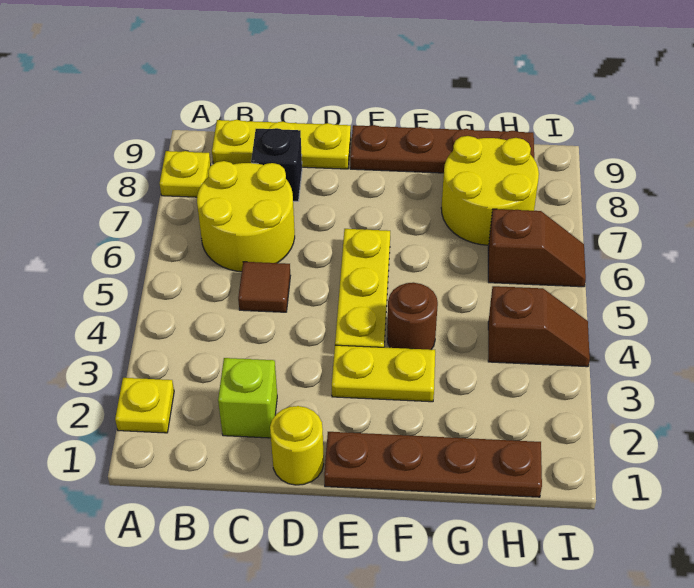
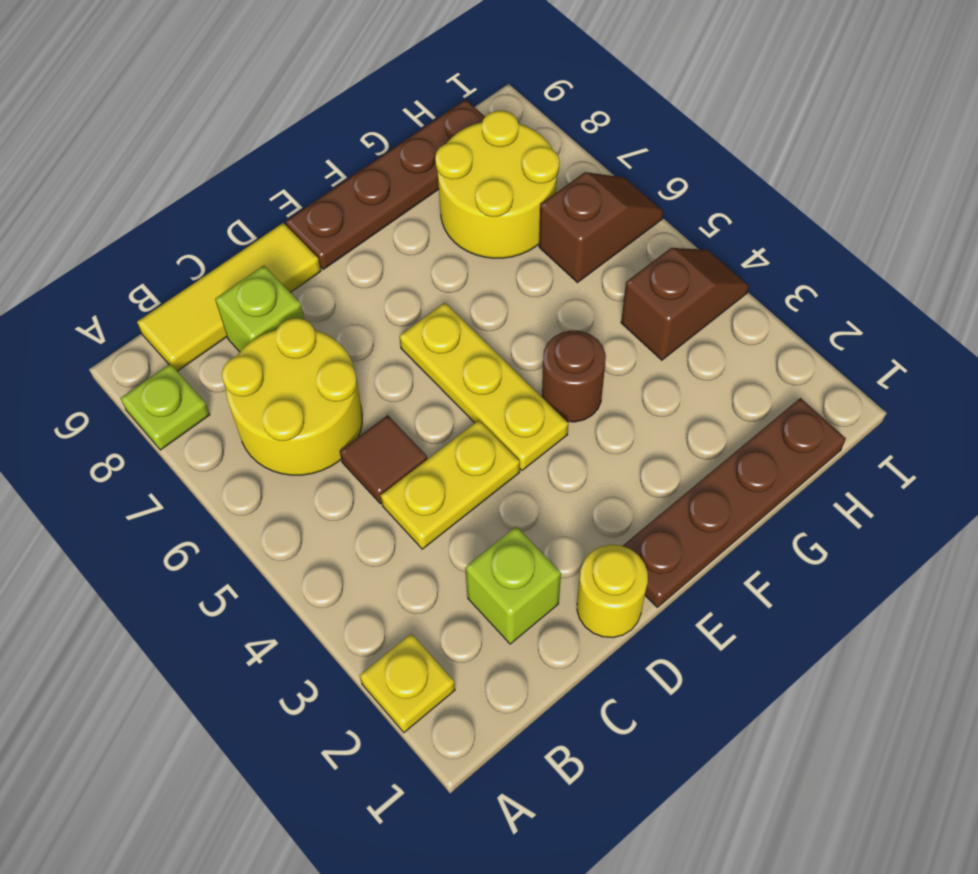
yellow 1x1 plate [160,151,211,197] -> lime 1x1 plate [120,364,210,450]
yellow 1x3 plate [212,120,351,169] -> yellow 1x3 tile [137,223,321,371]
black 1x1 brick [251,128,302,201] -> lime 1x1 brick [215,266,304,352]
yellow 1x2 plate [332,345,435,402] -> yellow 1x2 plate moved to [381,420,520,549]

